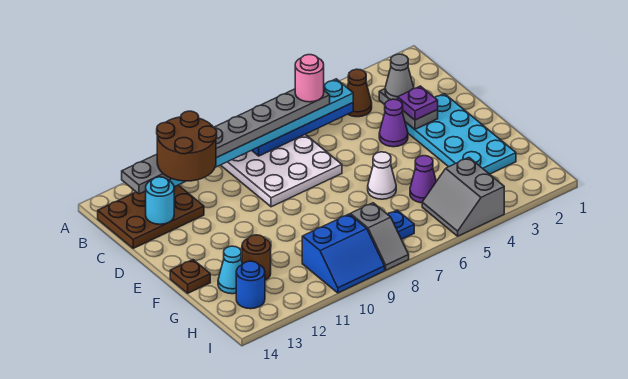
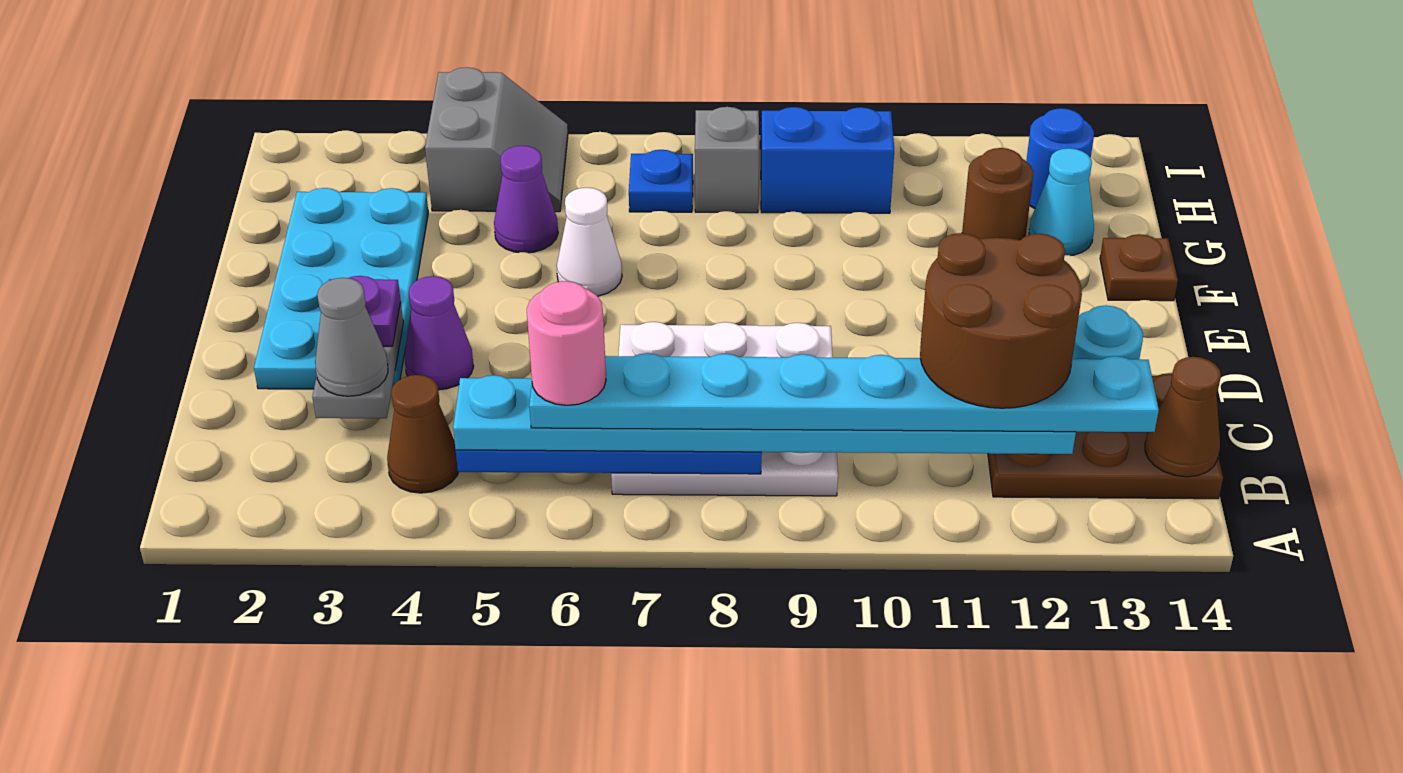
grey 1x8 plate [122,89,330,194] -> cyan 1x8 plate [529,353,1159,432]
none -> brown 1x1 cone [1145,357,1221,477]

